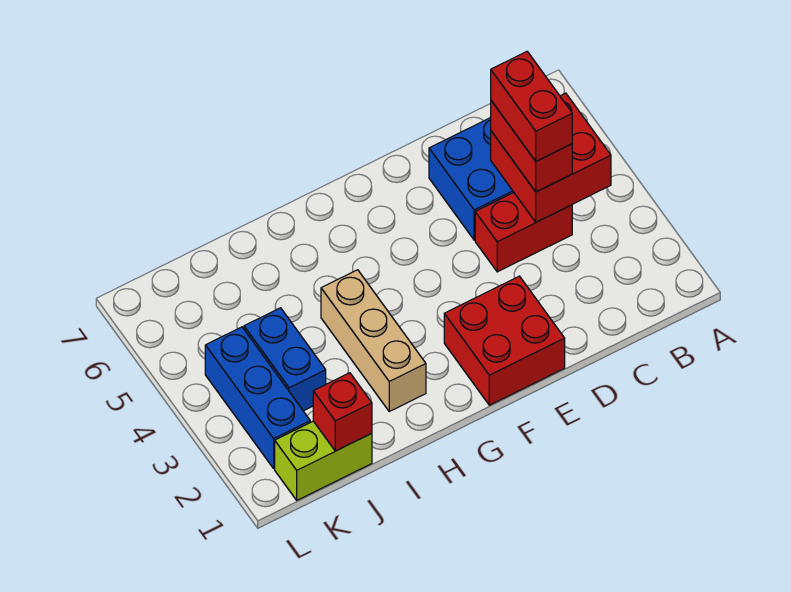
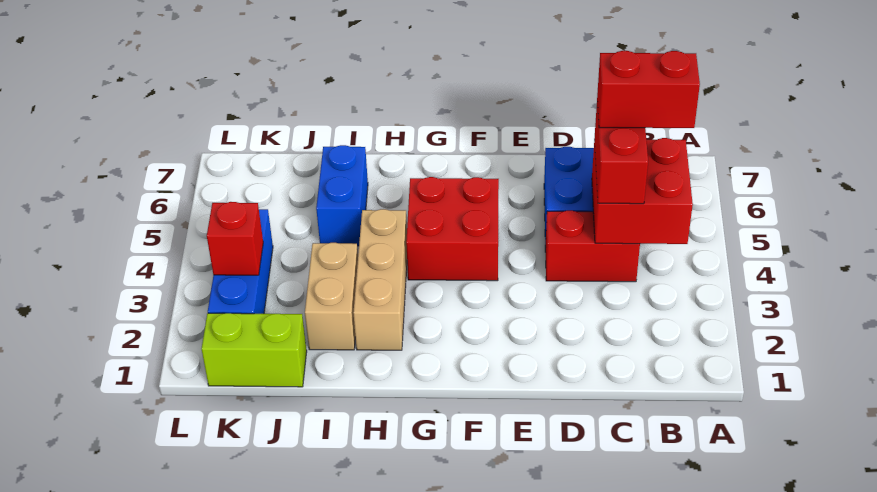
red 1x2 brick [491,52,572,161] -> red 1x2 brick turned to [597,51,700,128]
red 2x2 brick [444,276,565,405] -> red 2x2 brick moved to [406,177,499,281]
none -> tan 1x2 brick [305,243,358,350]
red 1x1 brick [313,373,372,451] -> red 1x1 brick moved to [207,202,263,275]
blue 1x2 brick [244,308,326,411] -> blue 1x2 brick moved to [316,145,368,246]

